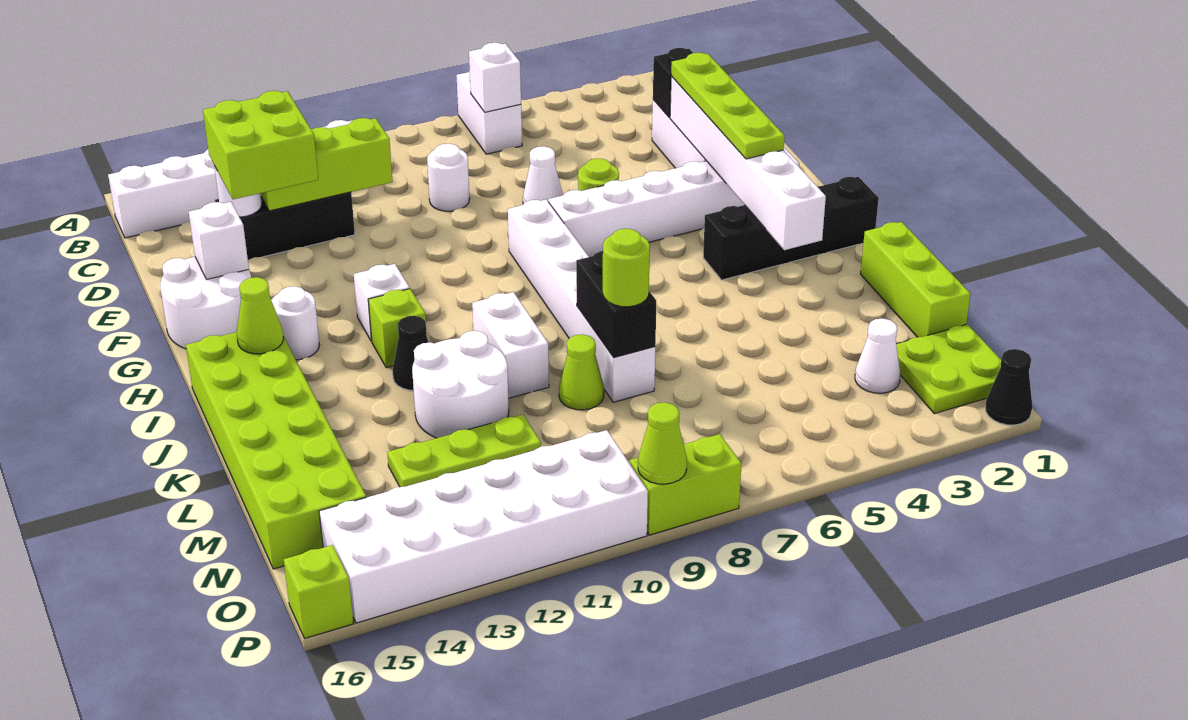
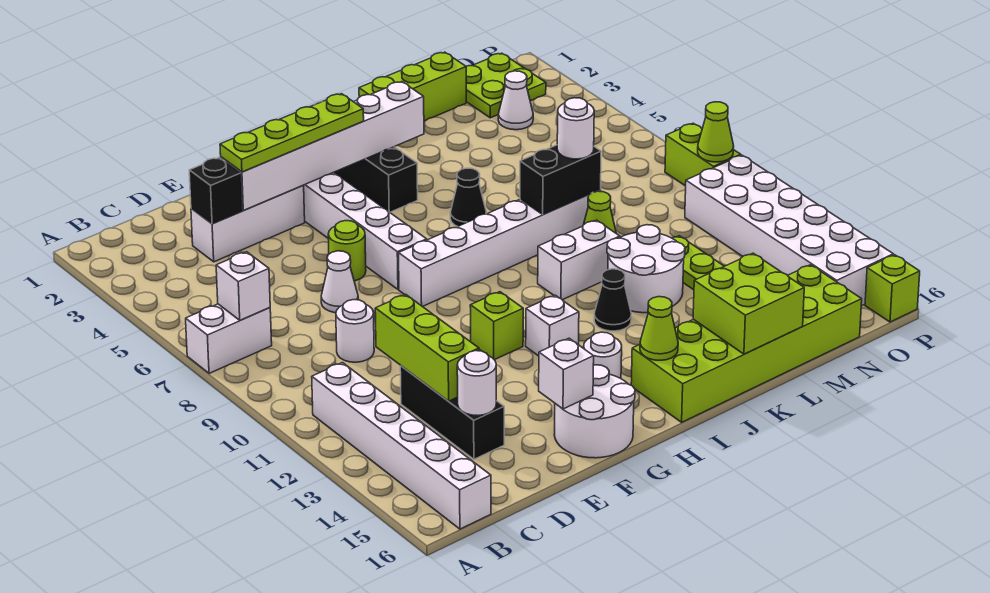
lime 2x2 brick [203,91,318,199] -> lime 2x2 brick moved to [693,253,804,354]
lime 1x1 brick [368,289,427,368] -> lime 1x1 brick moved to [470,292,523,360]
lime 1x1 round brick [603,229,650,307] -> white 1x1 round brick [557,98,594,159]
black 1x1 cone [985,349,1032,425] -> black 1x1 cone moved to [450,168,486,227]

